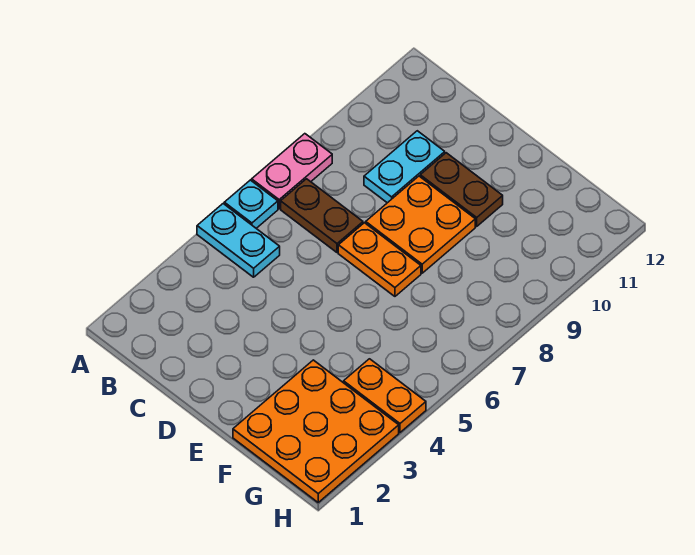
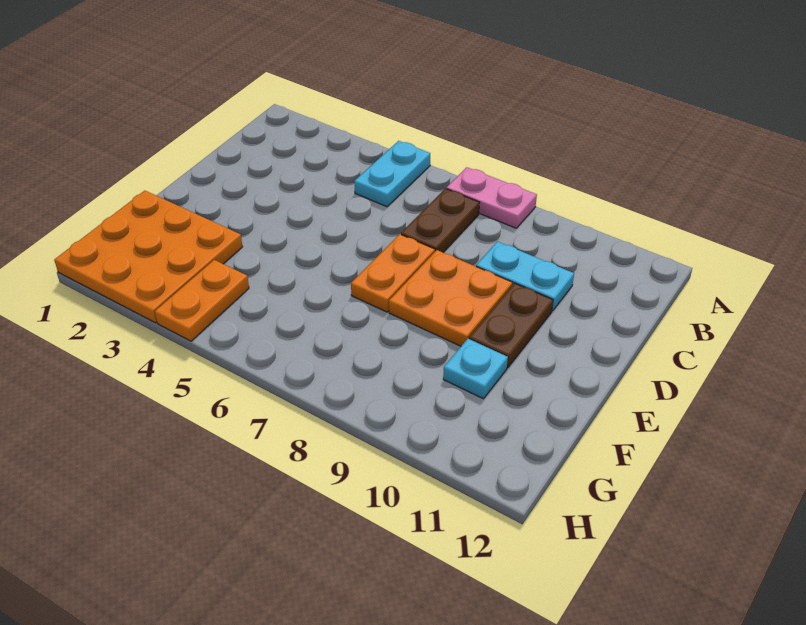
cyan 1x1 plate [224,180,278,228] -> cyan 1x1 plate moved to [443,339,508,399]

